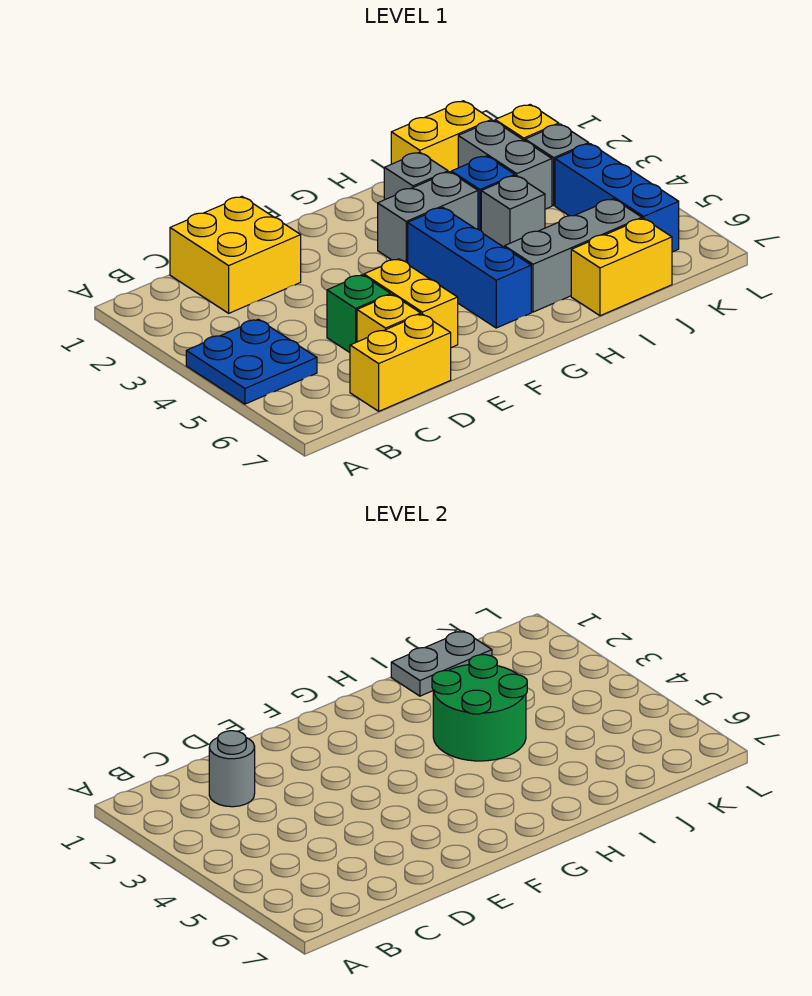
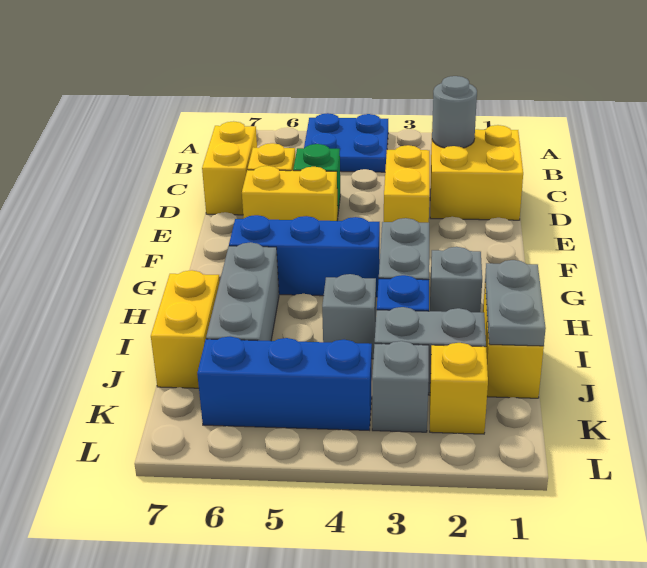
none -> yellow 1x2 brick [384,145,430,223]
green 2x2 round brick [432,655,527,761] -> none

